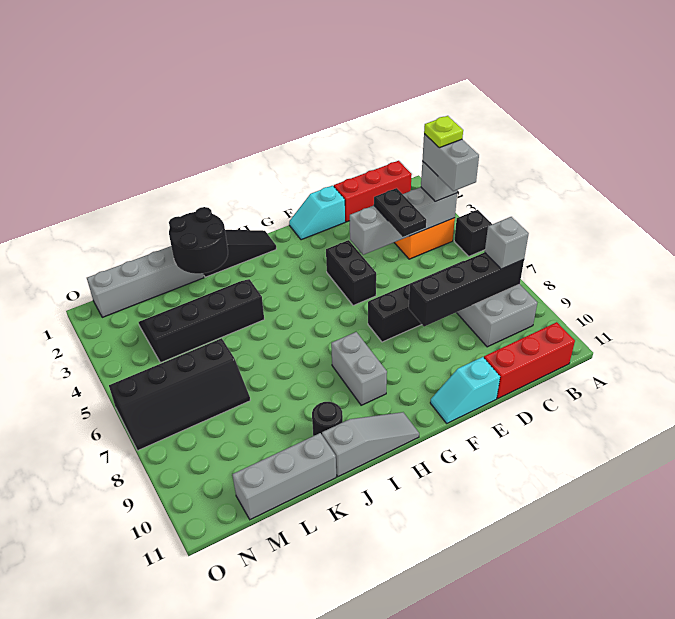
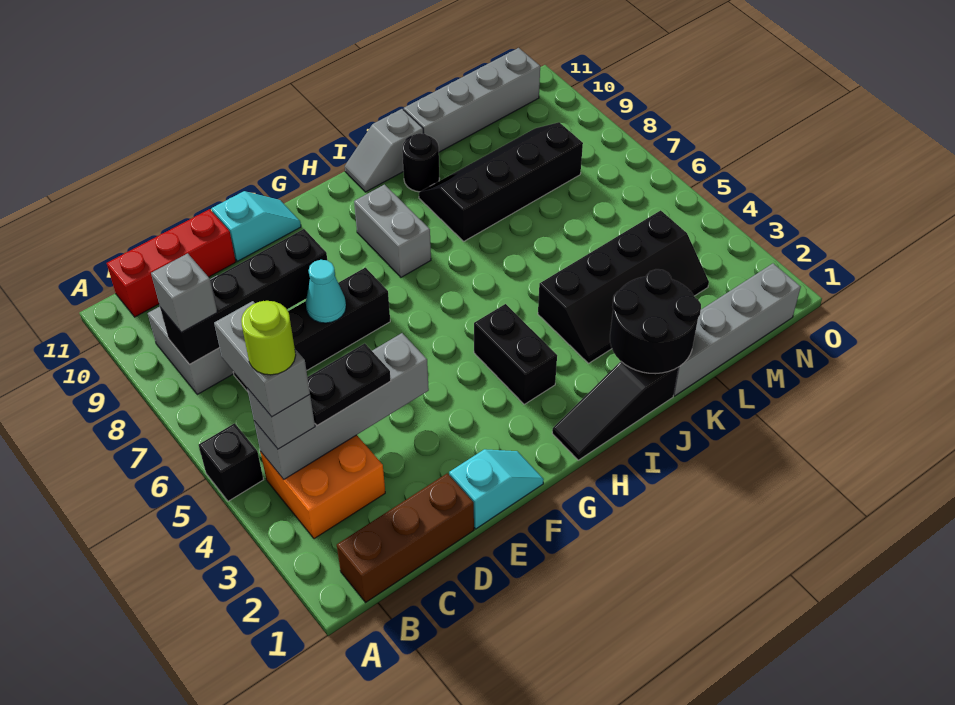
red 1x3 brick [334,161,412,222] -> brown 1x3 brick [337,473,474,602]
lime 1x1 plate [424,116,463,148] -> lime 1x1 round brick [241,301,296,375]
black 1x2 plate [374,188,426,237] -> black 1x2 plate turned to [308,343,391,425]
none -> cyan 1x1 cone [306,260,346,323]
black 1x2 brick [326,240,376,306] -> black 1x2 brick moved to [474,304,557,404]
grey 1x3 slope [322,412,419,477] -> grey 1x2 slope [345,109,423,192]
grey 1x3 brick [232,433,336,520] -> grey 1x4 brick [404,48,540,152]
black 2x4 slope [109,338,250,451] -> black 2x4 slope moved to [419,122,583,241]

